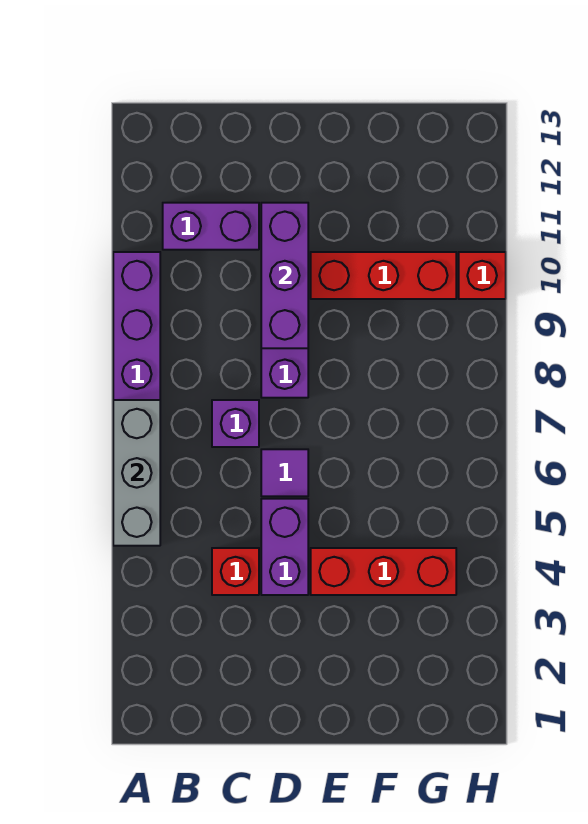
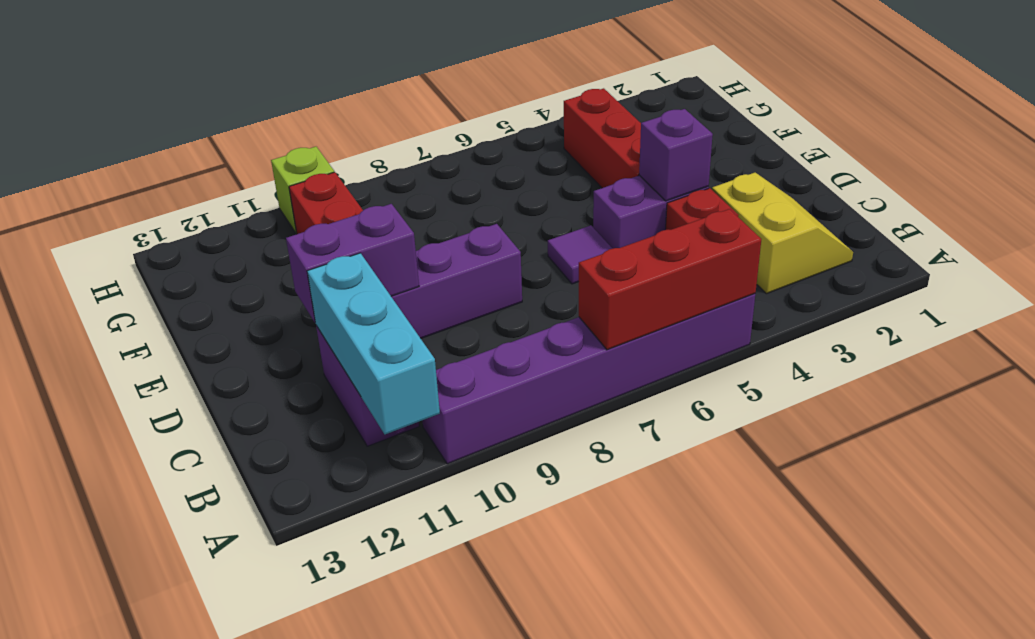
grey 1x3 brick [113,400,160,546] -> red 1x3 brick [579,209,761,350]
none -> cyan 1x3 brick [307,253,440,434]
none -> yellow 2x2 slope [712,173,853,294]
purple 1x1 brick [212,400,259,447] -> purple 1x1 brick moved to [639,109,713,201]
purple 1x3 brick [261,203,308,348] -> purple 1x2 brick [286,204,419,323]
red 1x1 brick [459,252,506,299] -> lime 1x1 brick [271,147,334,234]

